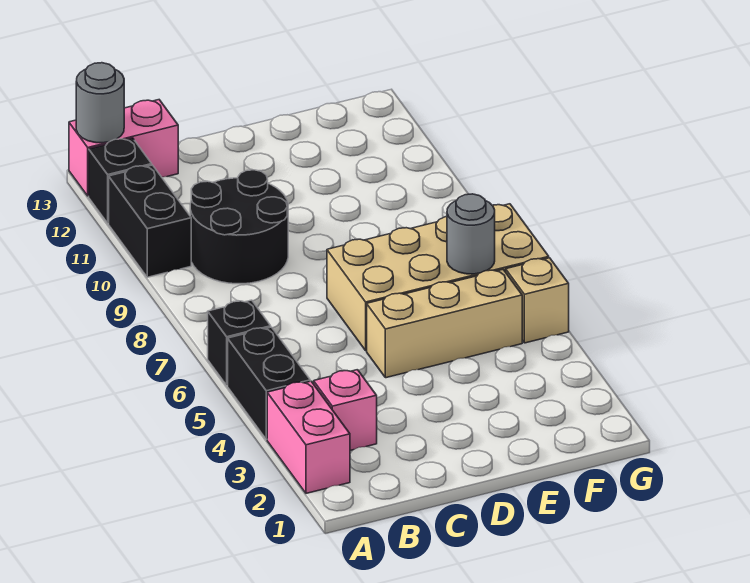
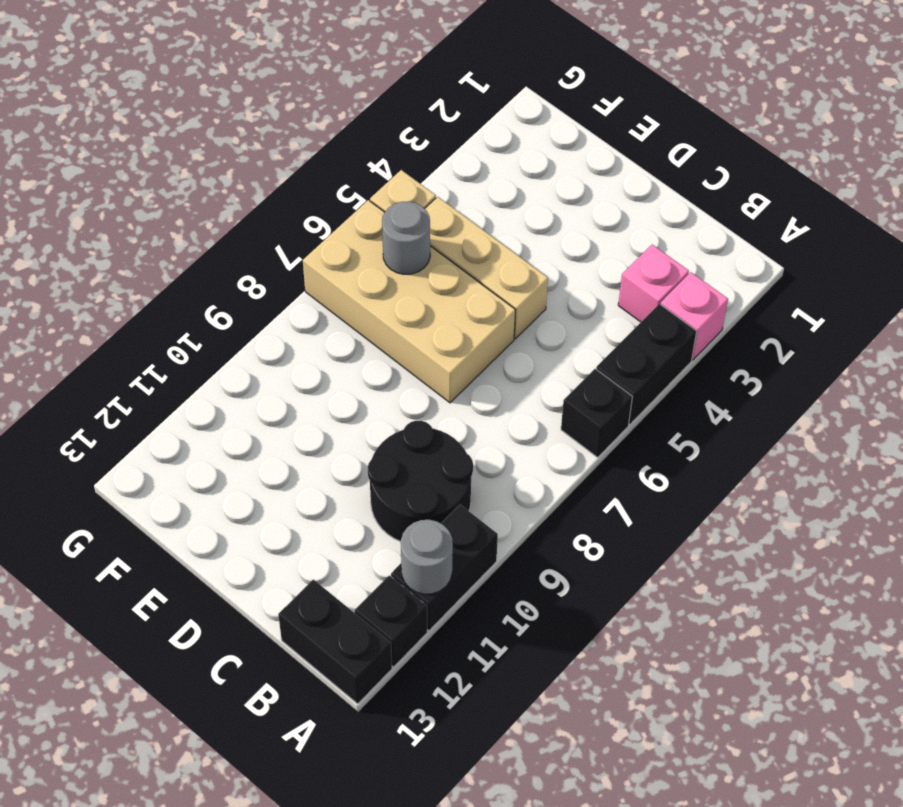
pink 1x2 brick [267,381,350,493] -> pink 1x1 brick [661,272,728,360]
pink 1x2 brick [69,100,178,196] -> black 1x2 brick [278,579,392,704]
grey 1x1 round brick [76,63,124,143] -> grey 1x1 round brick moved to [401,520,453,594]

